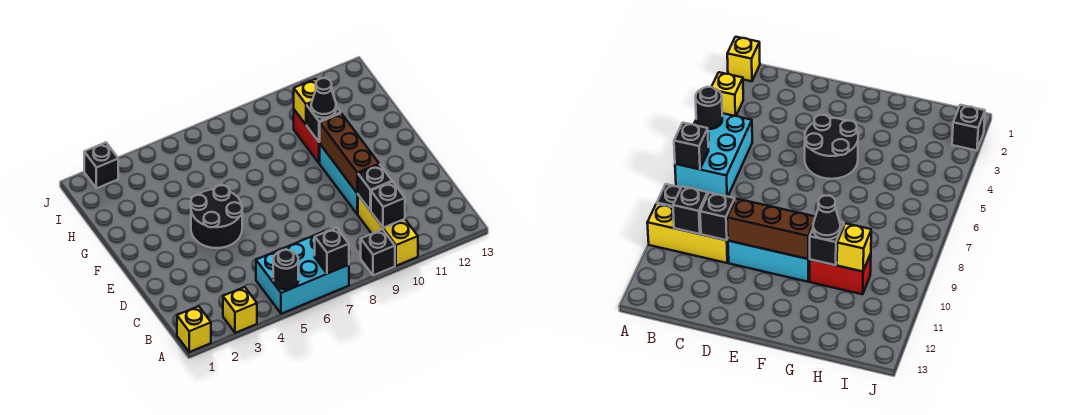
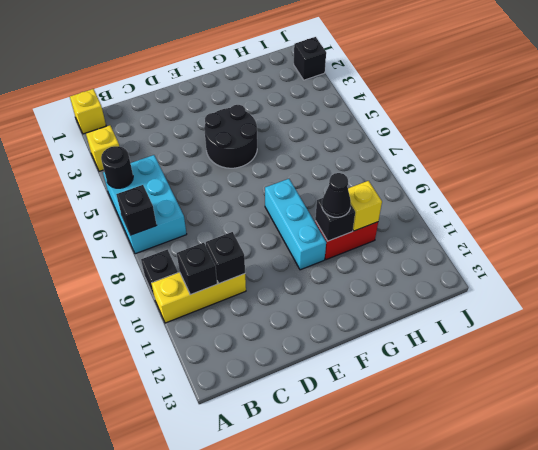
cyan 1x3 brick [320,144,358,214] -> cyan 1x3 brick turned to [265,179,326,270]
brown 1x3 brick [320,113,379,194] -> none

